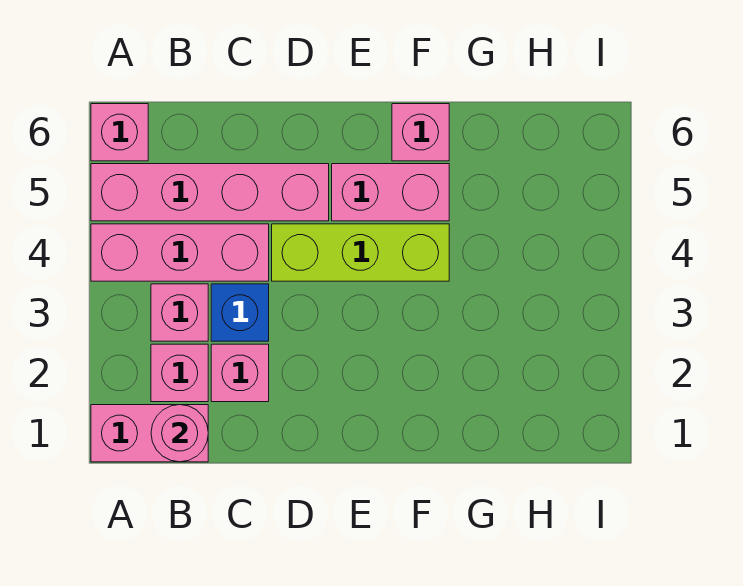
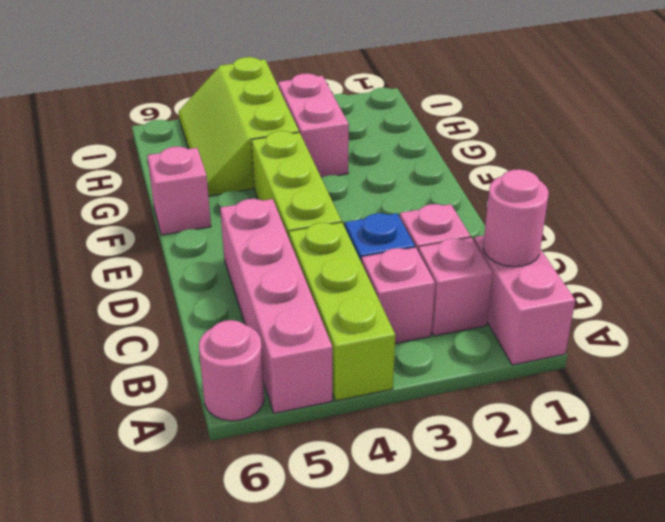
pink 1x3 brick [91,224,269,281] -> lime 1x3 brick [289,223,395,401]
pink 1x1 brick [91,104,148,161] -> pink 1x1 round brick [199,320,264,421]
pink 1x2 brick [332,164,449,221] -> pink 1x2 brick moved to [278,74,349,178]
none -> lime 2x3 slope [179,57,299,196]

